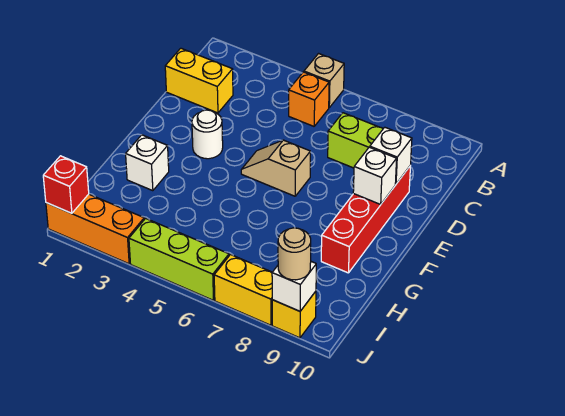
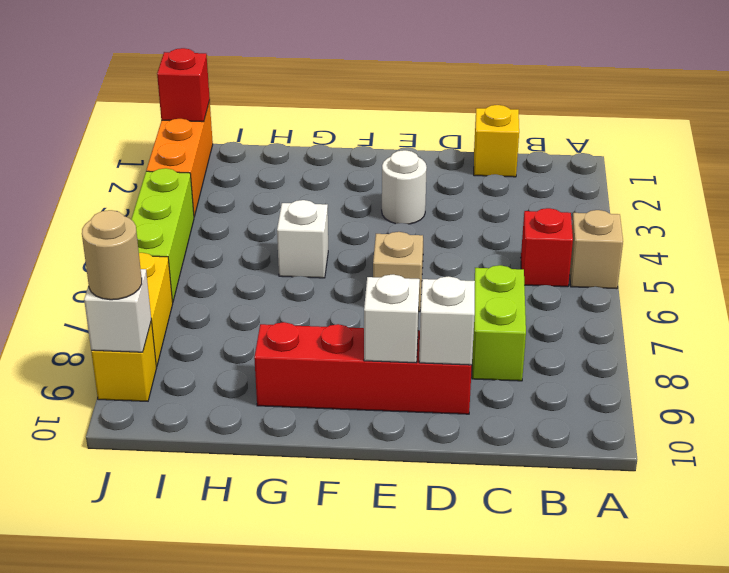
orange 1x1 brick [289,72,329,126] -> red 1x1 brick [521,208,573,287]
yellow 1x2 brick [165,48,233,113] -> yellow 1x1 brick [474,105,519,177]
white 1x1 brick [126,135,169,191] -> white 1x1 brick moved to [277,200,328,278]

